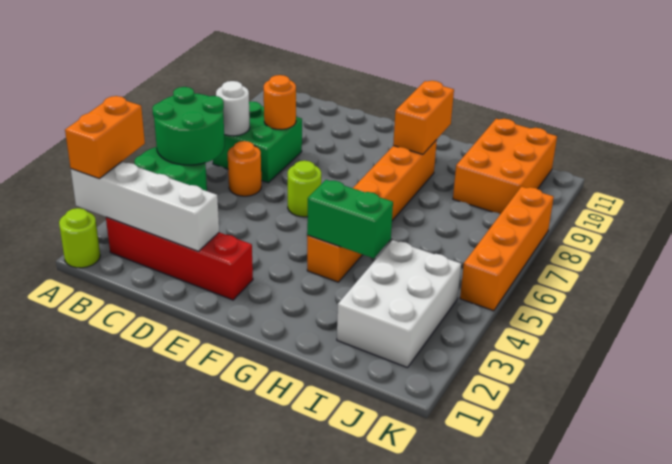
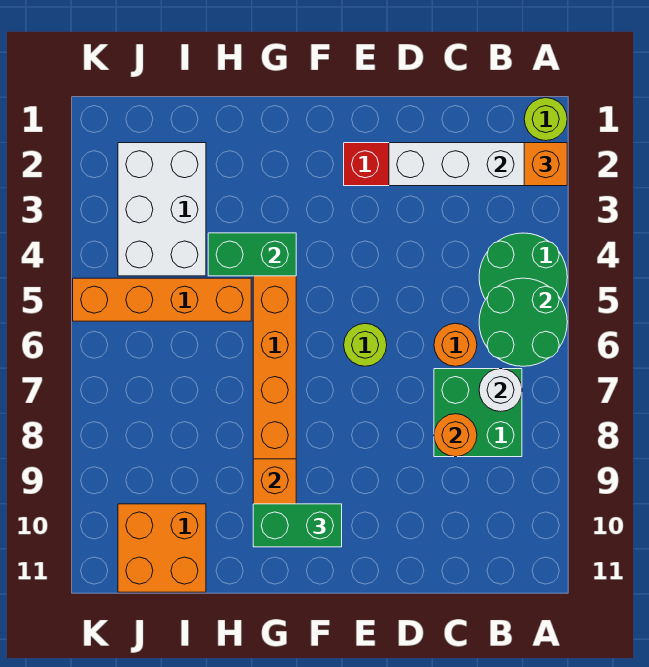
orange 1x2 brick [65,96,145,179] -> orange 1x1 brick [524,143,567,186]
none -> green 1x2 brick [253,504,342,547]
orange 2x3 brick [453,119,557,214] -> orange 2x2 brick [118,504,206,592]
orange 1x4 brick [460,187,554,311] -> orange 1x4 brick turned to [73,278,251,321]

